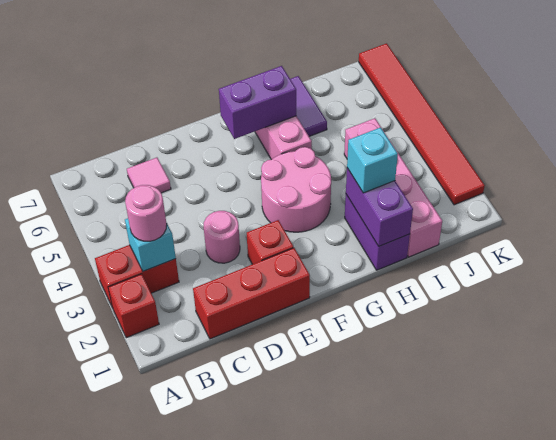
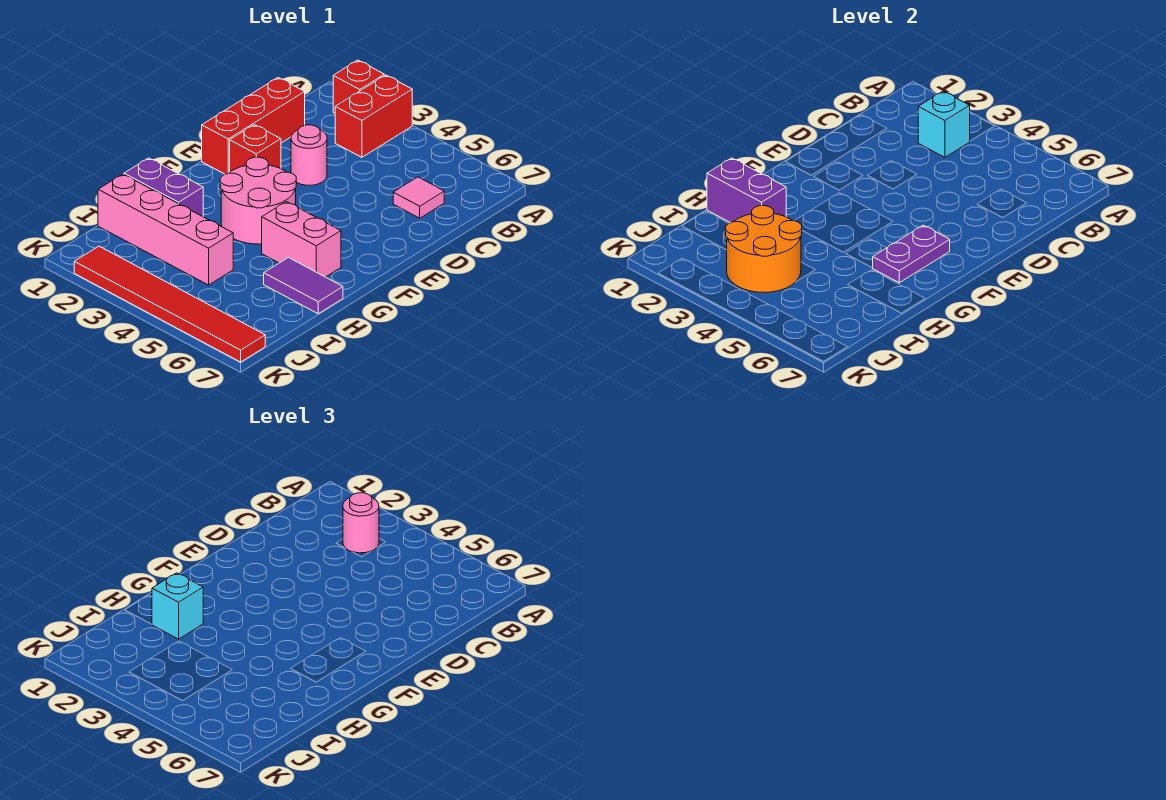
purple 1x2 brick [219,66,296,139] -> purple 1x2 plate [873,225,950,283]
none -> orange 2x2 round brick [726,206,802,293]

